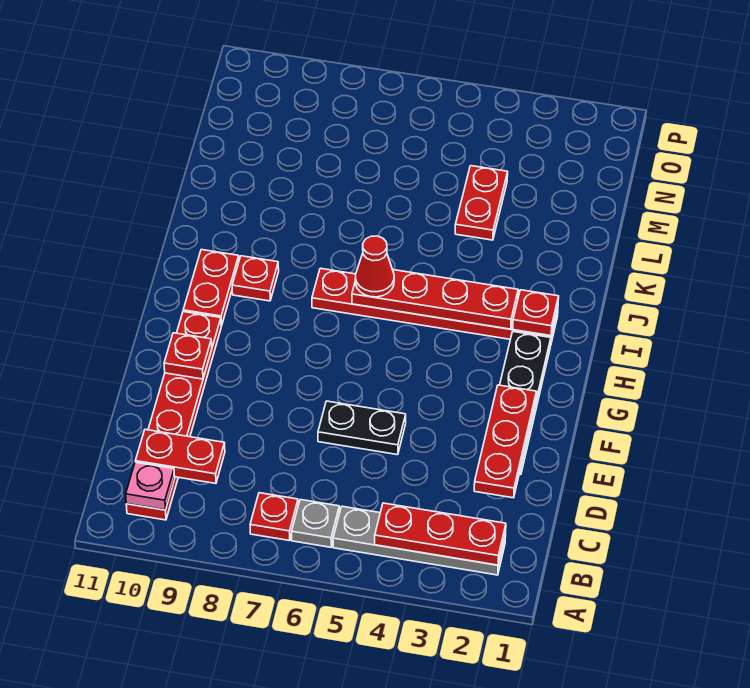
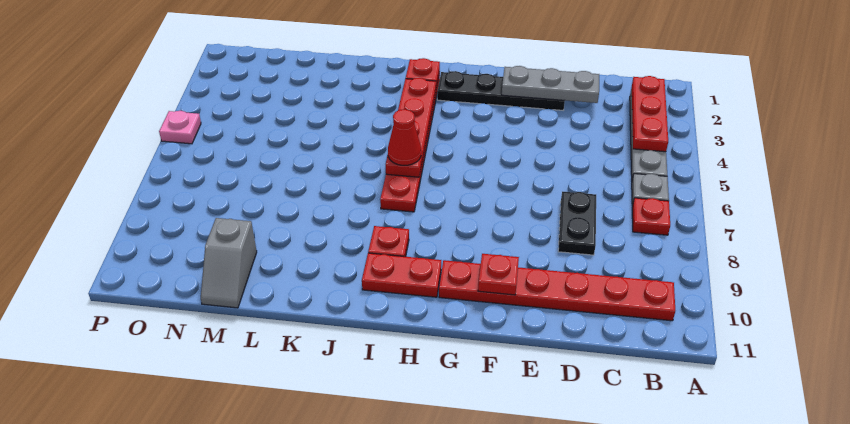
pink 1x1 plate [126,462,175,510] -> pink 1x1 plate moved to [159,111,201,144]
red 1x2 plate [136,430,225,484] -> none
red 1x3 plate [474,385,537,498] -> grey 1x3 plate [502,66,599,103]
black 1x2 plate [318,401,406,455] -> black 1x2 plate moved to [558,192,596,255]
red 1x2 plate [455,166,508,240] -> none
none -> grey 1x2 slope [201,218,257,308]

